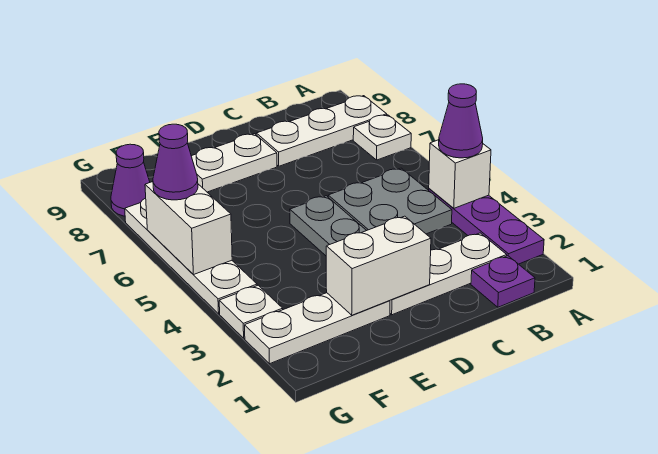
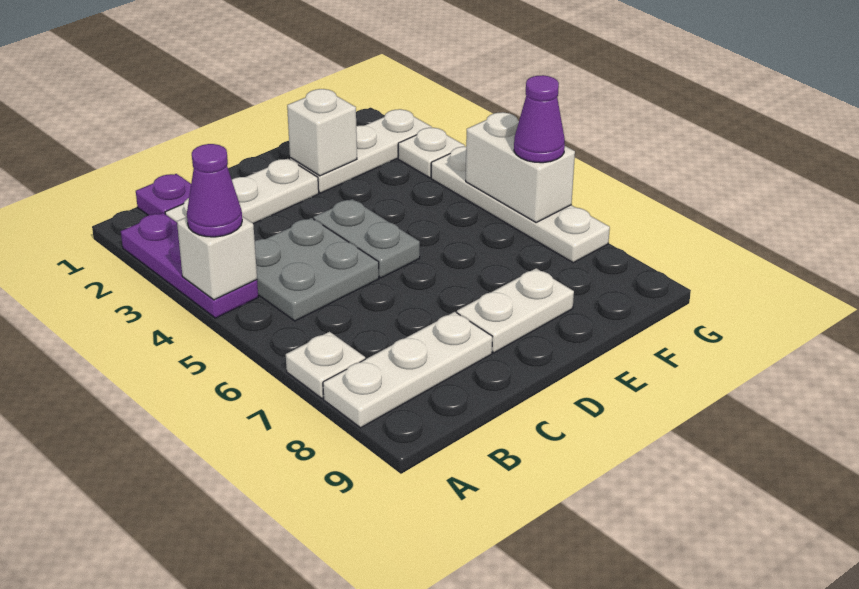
white 1x2 brick [326,216,431,315] -> white 1x1 brick [287,89,357,176]
purple 1x1 cone [111,144,150,216] -> none

